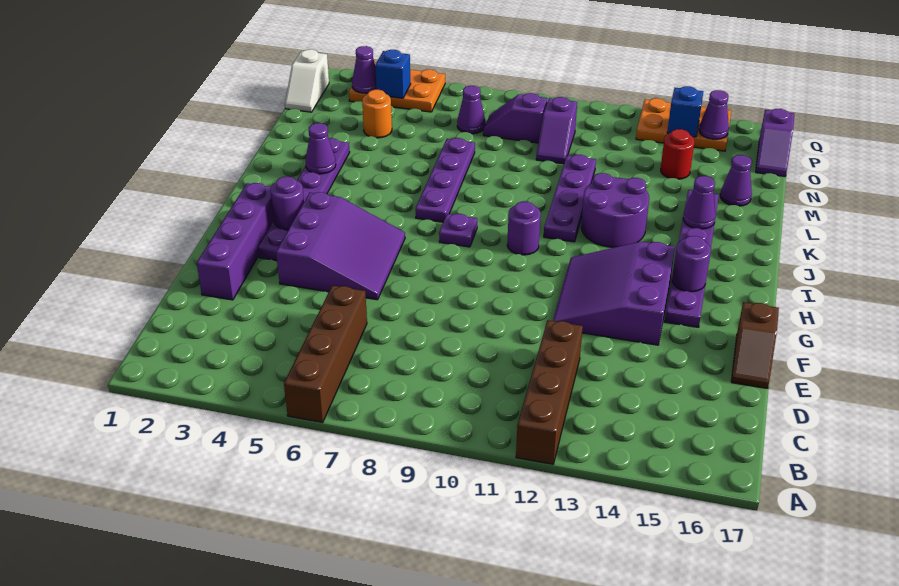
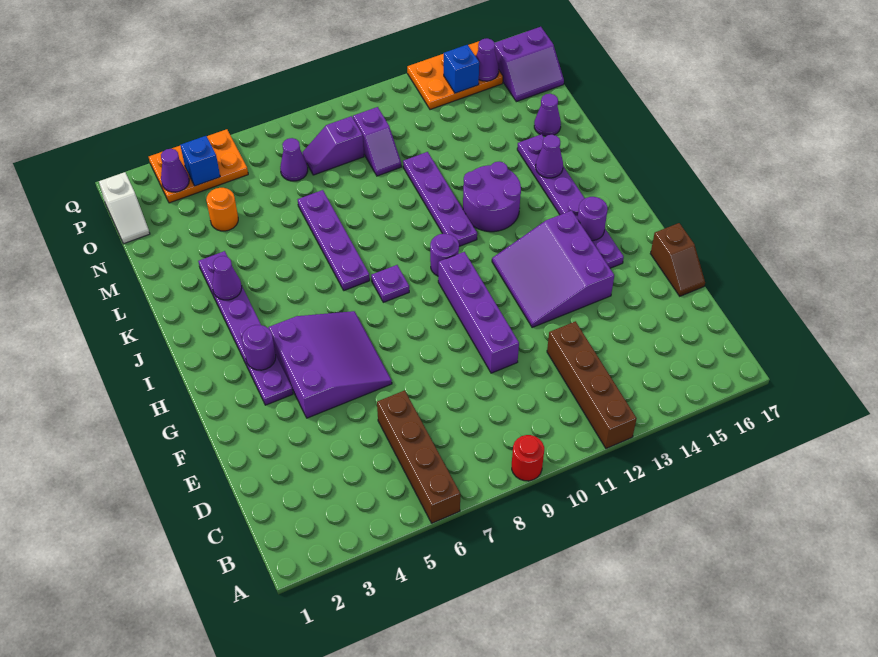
purple 1x4 brick [197,183,274,300] -> purple 1x4 brick moved to [438,252,519,373]
red 1x1 round brick [661,129,695,179] -> red 1x1 round brick moved to [512,435,544,481]
purple 1x2 slope [756,109,794,177] -> purple 2x2 slope [495,27,564,102]

